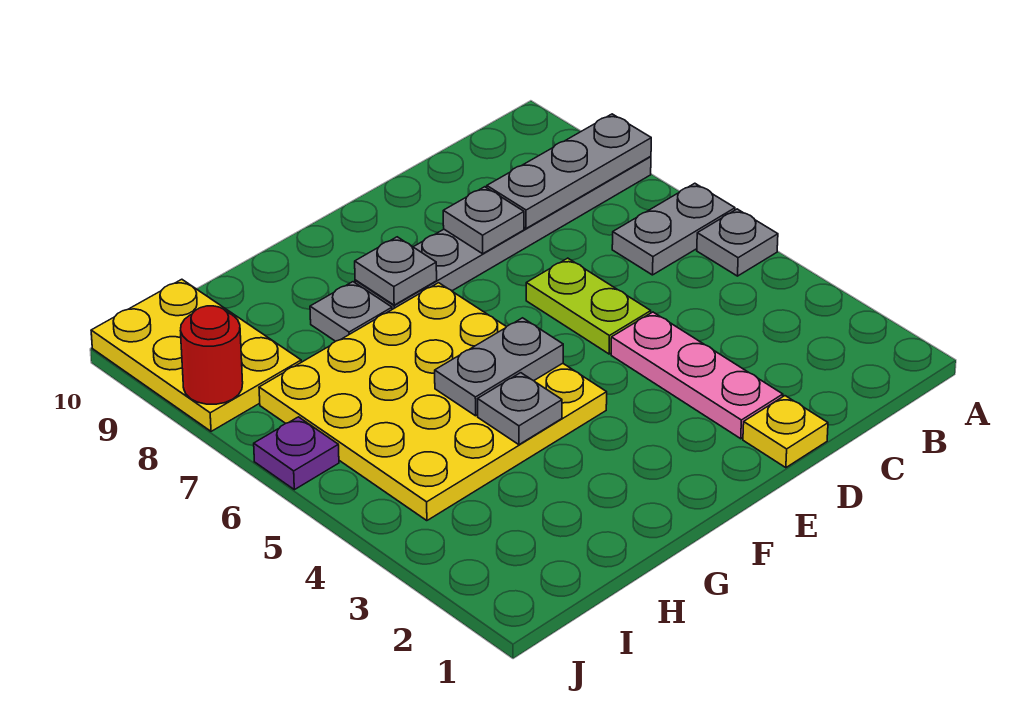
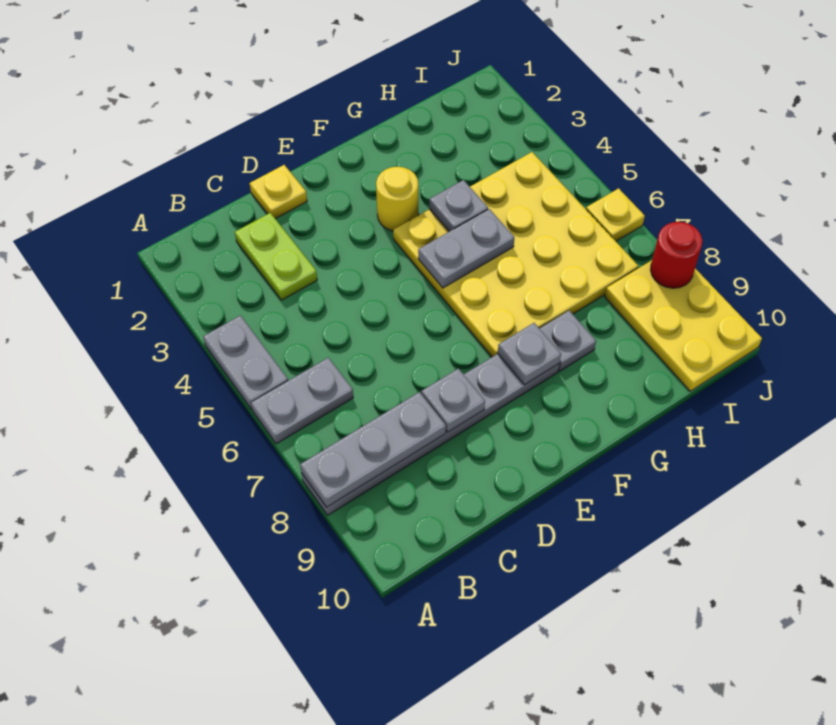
grey 1x1 plate [697,209,778,276] -> grey 1x2 plate [203,315,288,410]
pink 1x3 plate [611,312,783,439] -> none
lime 1x2 plate [526,258,651,354] -> lime 1x2 plate moved to [235,213,317,300]
none -> yellow 1x1 round brick [376,167,418,231]
purple 1x1 plate [254,417,339,490] -> yellow 1x1 plate [586,188,645,241]

